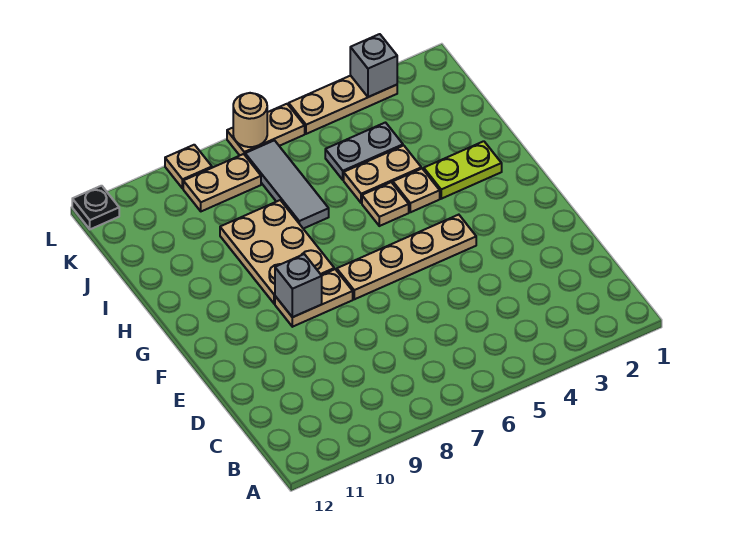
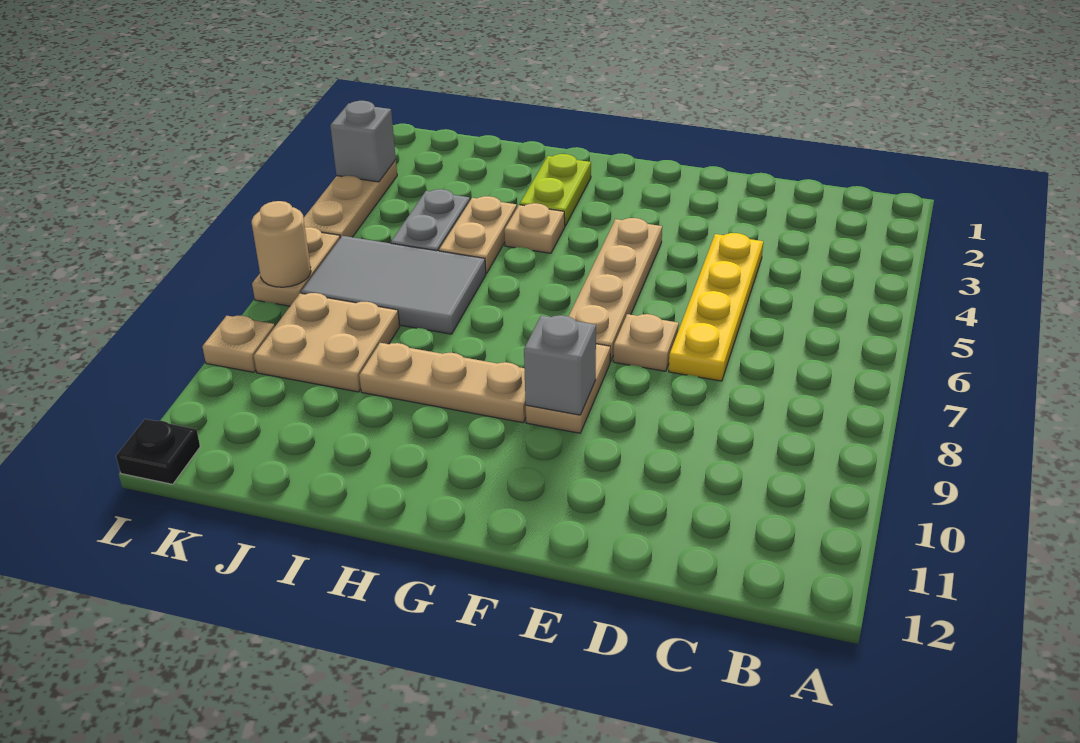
none -> yellow 1x4 plate [669,233,763,381]
tan 2x3 plate [220,200,334,304] -> tan 1x3 plate [359,343,526,423]
tan 1x1 plate [362,182,409,226] -> tan 1x1 plate moved to [613,314,679,371]
grey 1x3 tile [245,140,329,229] -> grey 2x3 tile [301,236,486,334]
tan 1x2 plate [183,154,261,211] -> tan 2x2 plate [254,293,400,392]

